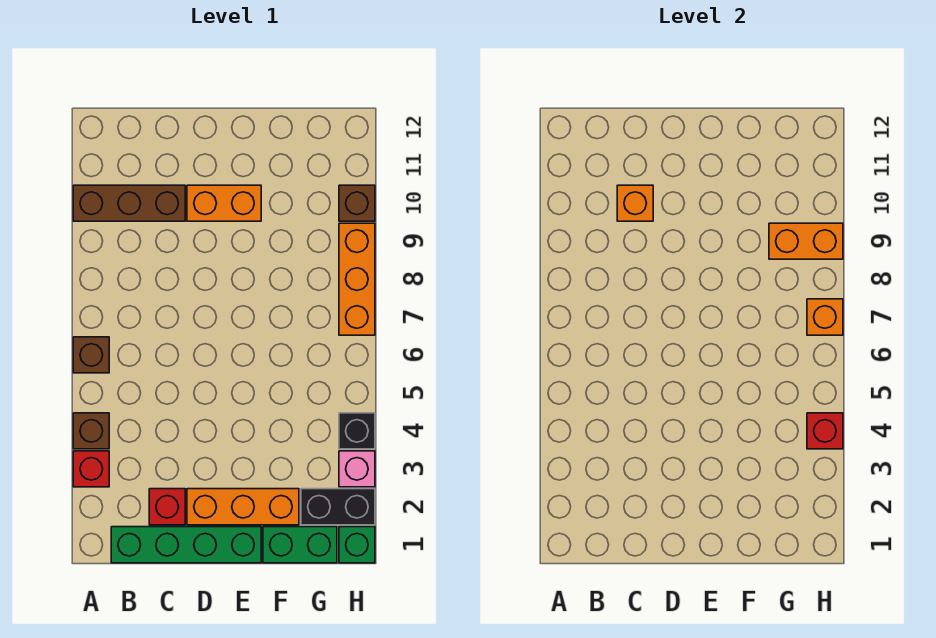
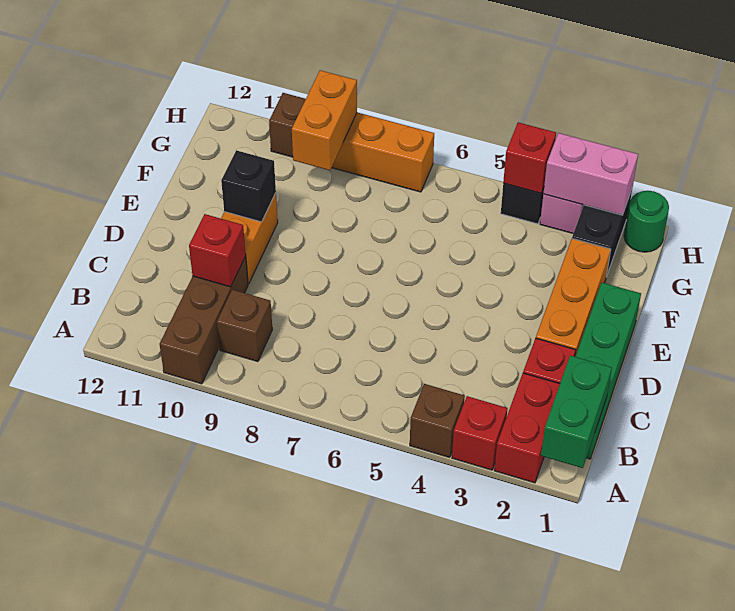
none -> red 1x2 brick [494,373,560,483]
brown 1x1 brick [73,337,109,373] -> brown 1x1 brick moved to [217,290,272,362]
orange 1x1 brick [617,185,653,221] -> red 1x1 brick [189,214,246,287]
none -> black 1x1 brick [221,150,276,222]
green 1x2 brick [263,527,337,563] -> green 1x2 brick moved to [541,356,612,468]
green 1x1 brick [339,527,375,563] -> green 1x1 round brick [624,191,669,252]
none -> pink 1x2 brick [543,133,638,215]
orange 1x1 brick [807,299,843,335] -> none

